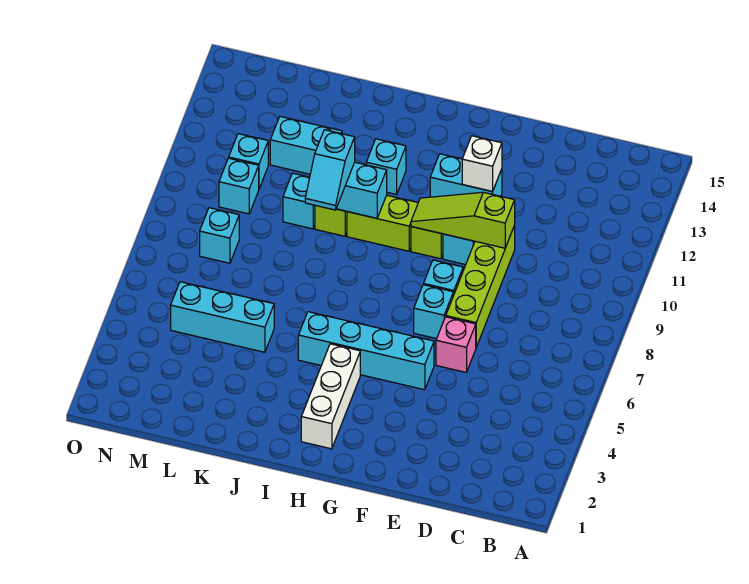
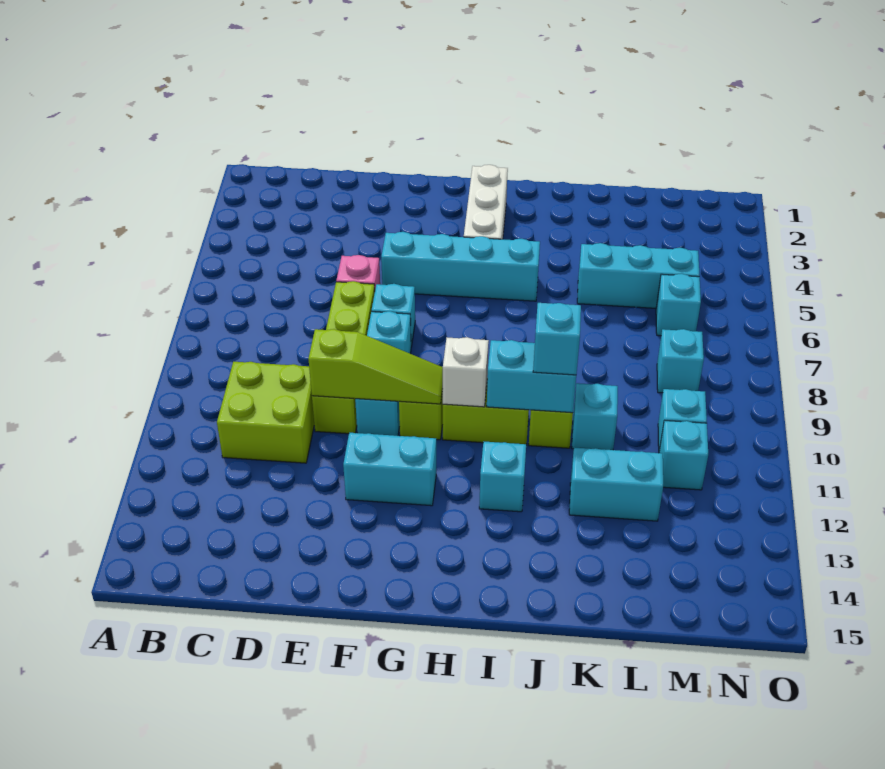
none -> lime 2x2 brick [217,362,314,463]
white 1x1 brick [462,136,502,191] -> white 1x1 brick moved to [442,337,489,407]
none -> cyan 1x1 brick [656,274,701,336]

